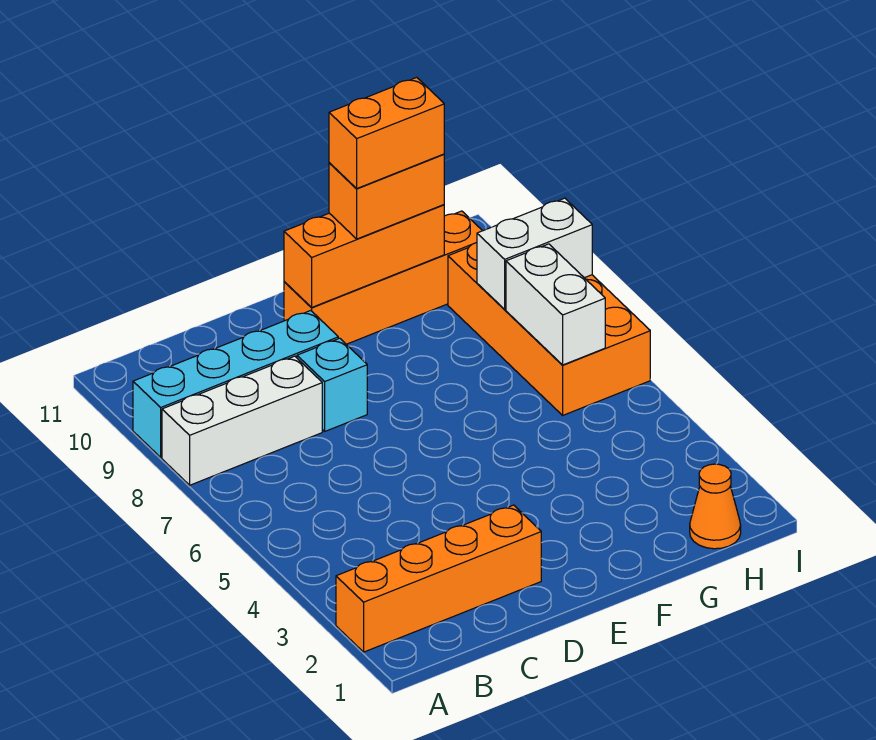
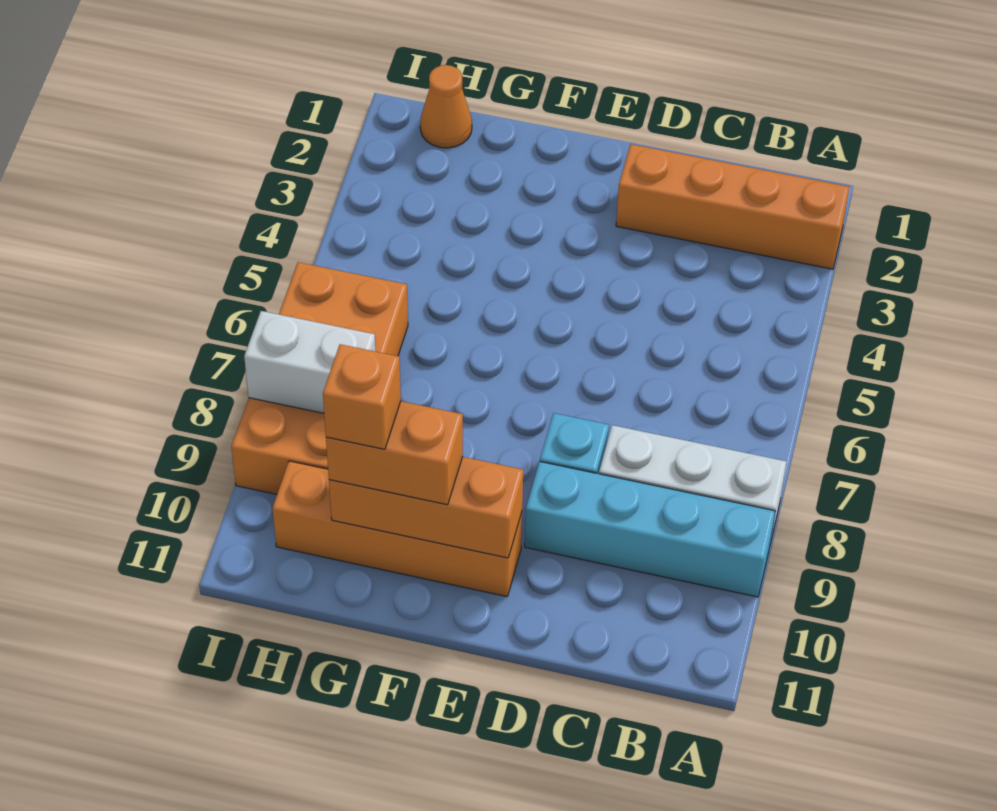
orange 1x2 brick [329,77,444,189] -> orange 1x1 brick [323,344,401,449]
white 1x2 brick [506,244,605,365] -> none

